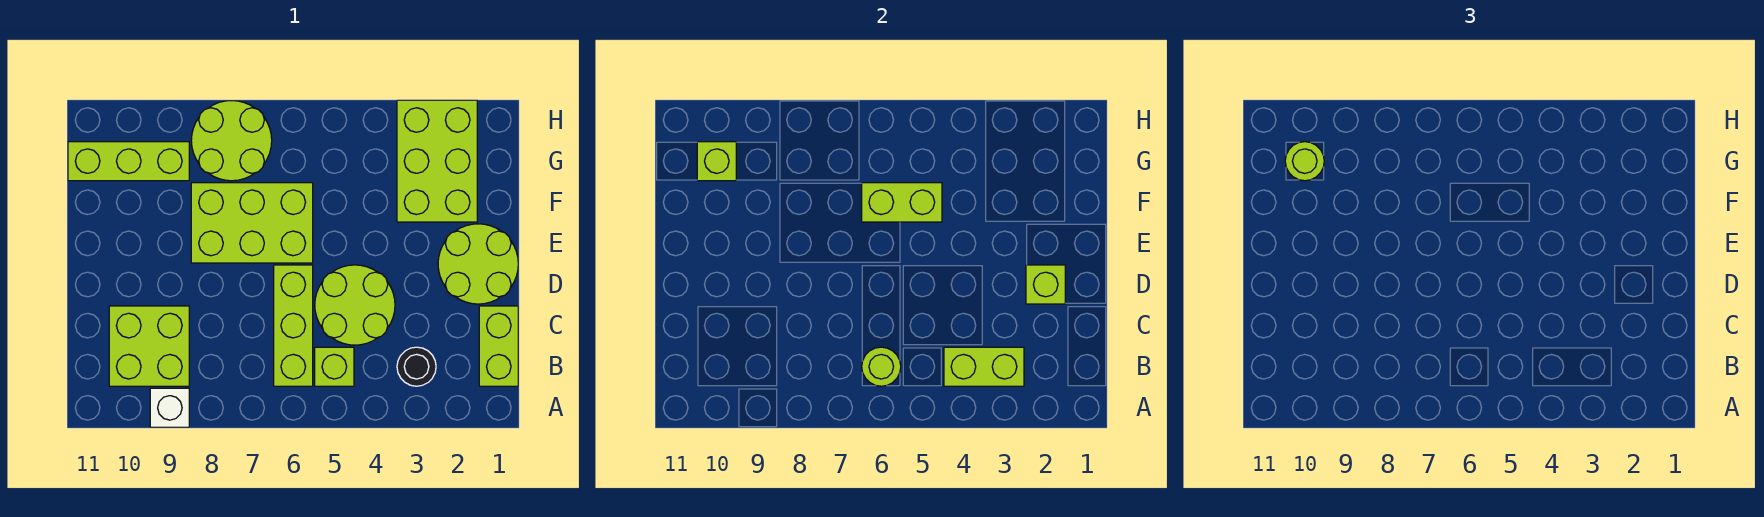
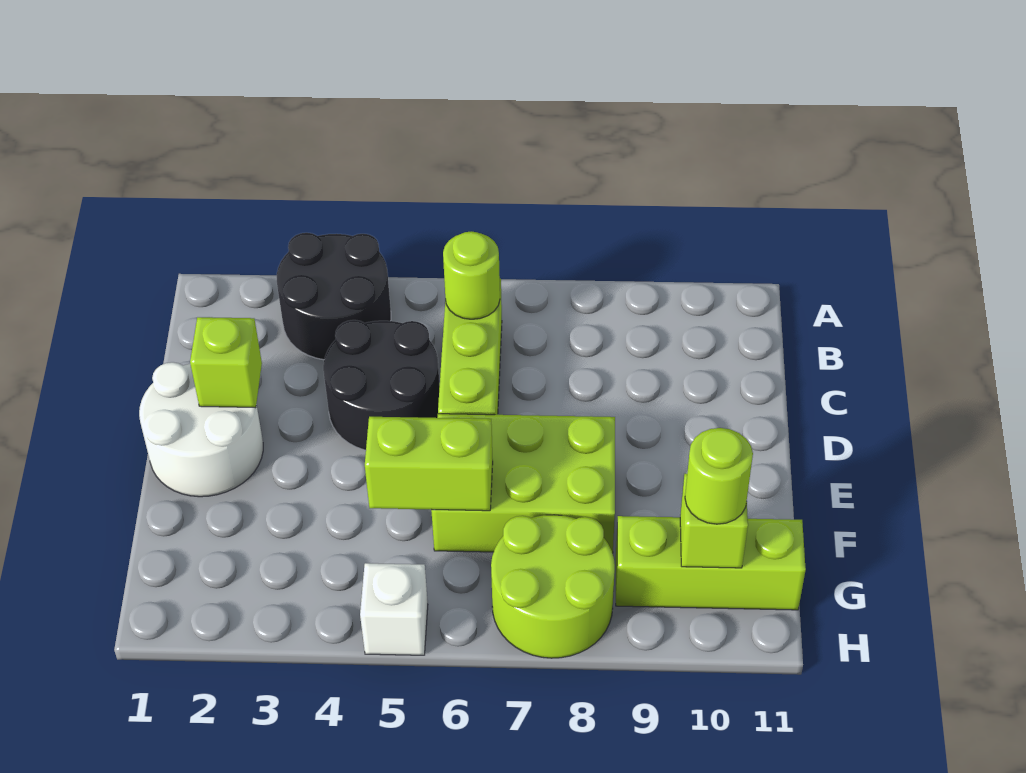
white 1x1 brick [150,388,189,427] -> white 1x1 brick moved to [360,563,428,655]
lime 1x2 brick [479,306,518,386] -> none
black 1x1 round brick [397,347,436,386] -> black 2x2 round brick [277,233,391,360]
lime 1x2 brick [944,347,1024,386] -> none
lime 1x1 brick [315,347,354,386] -> none
lime 2x2 brick [109,306,189,386] -> none
lime 2x2 round brick [315,265,395,345] -> black 2x2 round brick [323,320,440,450]
lime 2x2 round brick [438,224,518,304] -> white 2x2 round brick [139,362,263,497]
lime 2x3 brick [397,100,477,222] -> none

